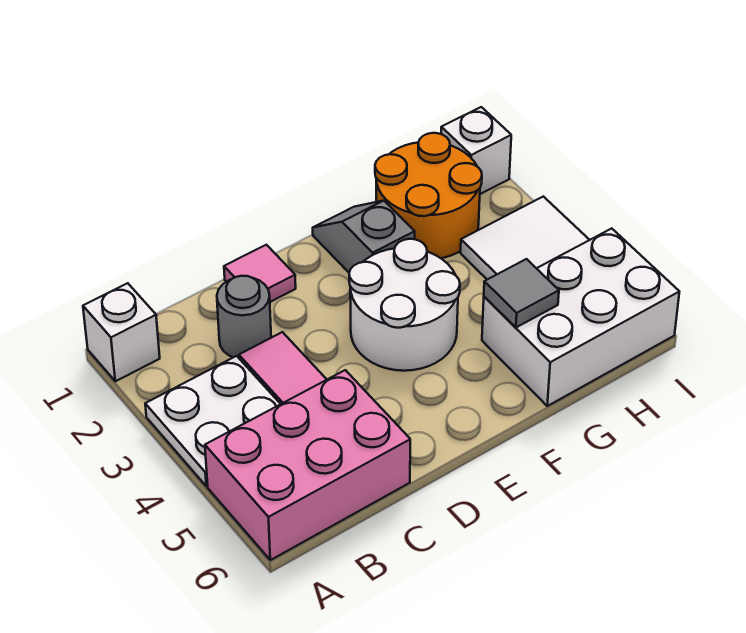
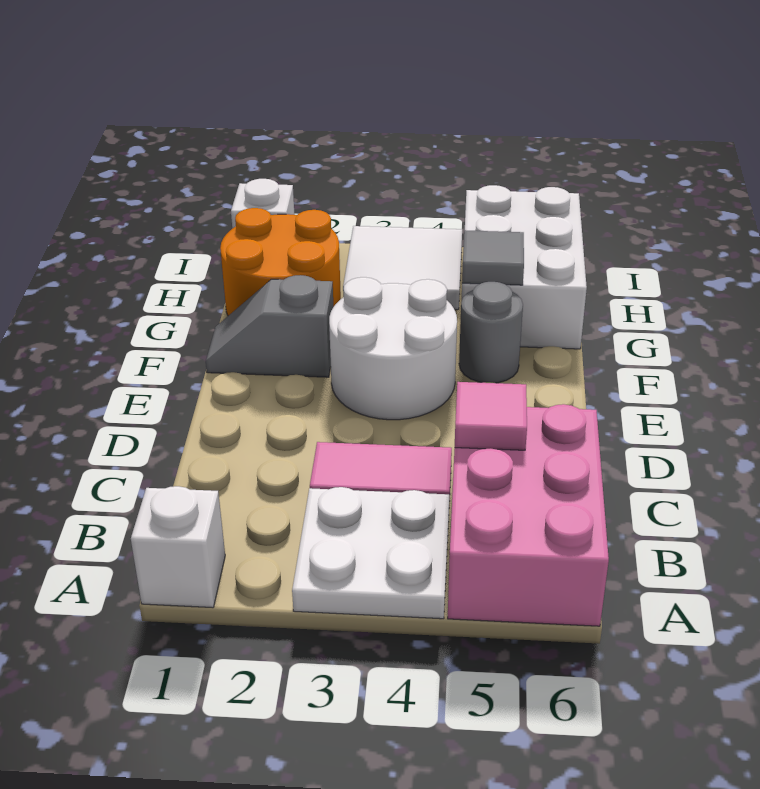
grey 1x1 round brick [217,276,271,358] -> grey 1x1 round brick moved to [459,282,523,383]
pink 1x1 tile [224,245,296,302] -> pink 1x1 tile moved to [455,382,527,450]

